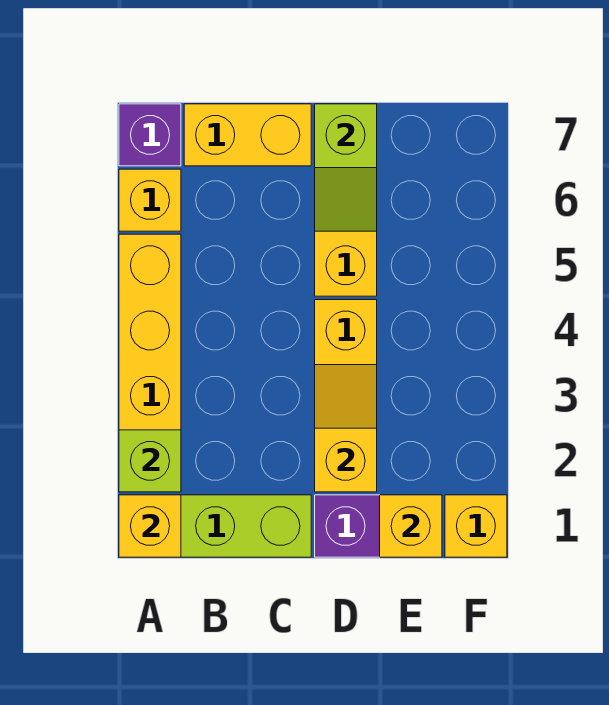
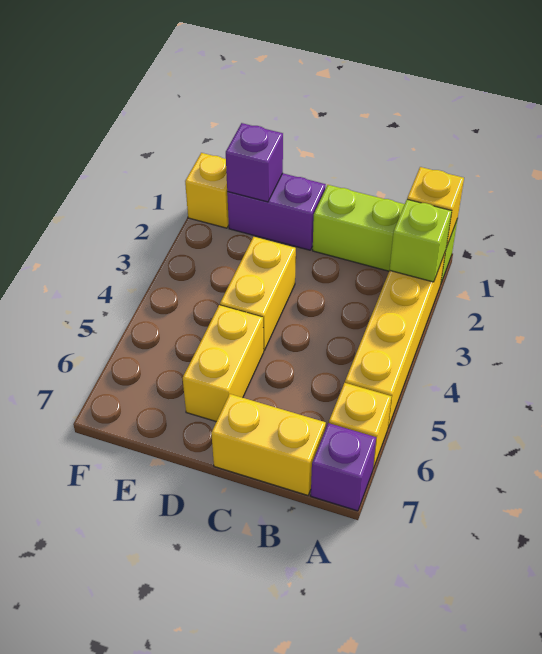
yellow 1x2 slope [315,365,377,492] -> none
lime 1x2 slope [315,104,377,231] -> none
yellow 1x1 brick [380,495,442,557] -> purple 1x1 brick [226,123,283,202]

